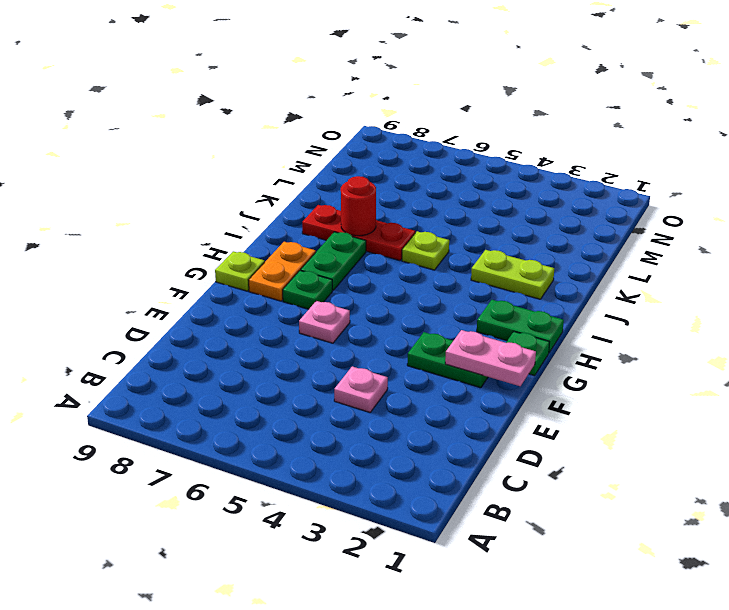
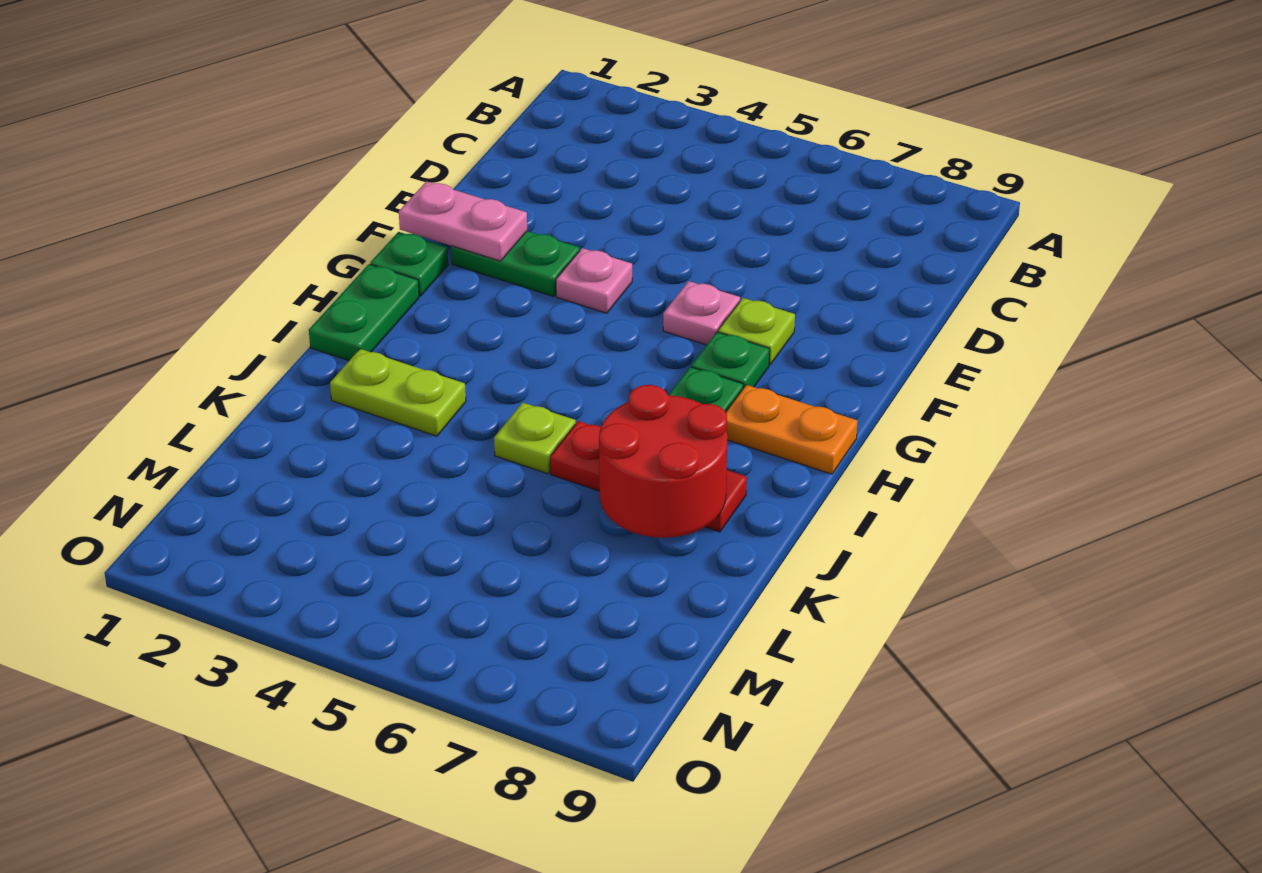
pink 1x1 plate [334,366,388,412] -> pink 1x1 plate moved to [556,248,632,313]
orange 1x2 plate [249,242,316,301] -> orange 1x2 plate turned to [726,385,858,474]
lime 1x1 plate [215,251,265,291] -> lime 1x1 plate moved to [718,298,795,365]
green 1x2 plate [477,300,564,352] -> green 1x2 plate turned to [309,264,419,361]
red 1x1 round brick [341,176,376,236] -> red 2x2 round brick [599,385,728,538]

